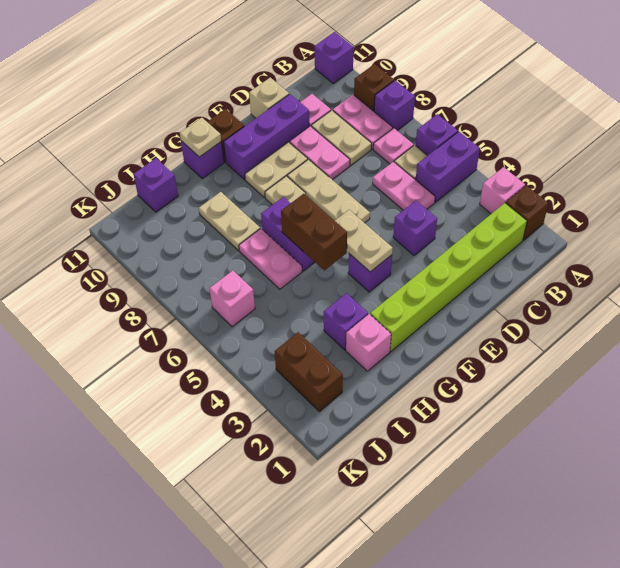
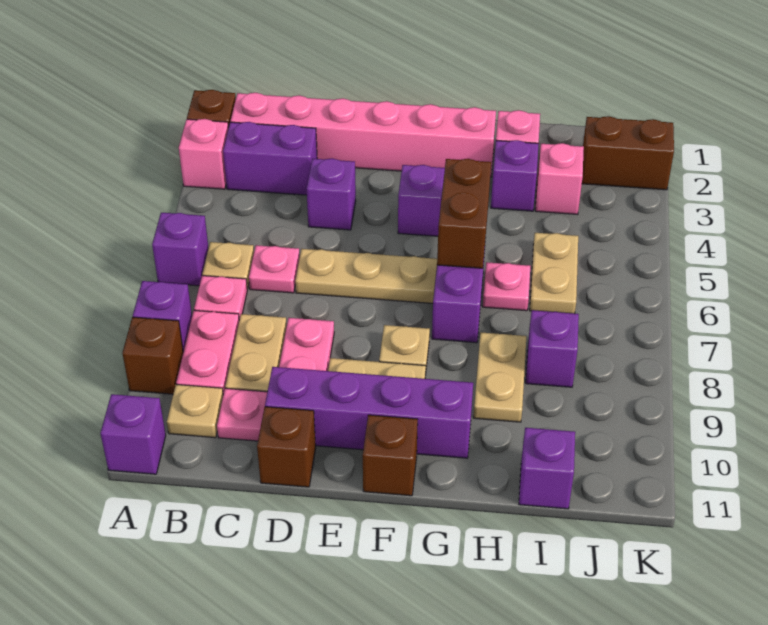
purple 1x2 brick [416,132,480,202] -> purple 1x2 brick moved to [223,122,317,195]
lime 1x6 brick [370,203,527,351] -> pink 1x6 brick [231,93,496,177]
pink 1x2 plate [373,161,435,210] -> pink 1x1 plate [249,245,300,293]
purple 1x3 brick [224,94,309,180] -> purple 1x4 brick [265,367,473,458]
tan 1x1 brick [249,77,289,118] -> brown 1x1 brick [257,407,316,487]
tan 1x3 plate [287,159,370,223] -> tan 1x3 plate turned to [295,249,437,303]
tan 1x2 plate [335,210,393,272] -> tan 1x2 plate moved to [530,233,578,314]
purple 1x1 brick [181,141,224,179] -> purple 1x1 brick moved to [526,310,579,387]
tan 1x1 plate [180,118,221,157] -> tan 1x1 plate moved to [167,384,223,438]
pink 1x2 plate [239,229,302,289] -> pink 1x1 plate [483,262,530,311]
brown 1x2 brick [275,332,343,411] -> brown 1x2 brick turned to [582,116,674,190]
pink 1x1 brick [210,270,255,327] -> pink 1x1 brick moved to [535,143,584,214]

